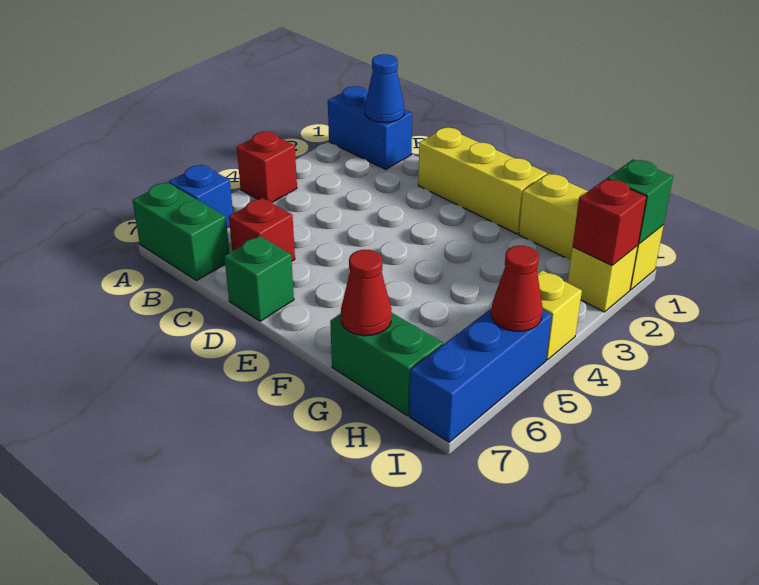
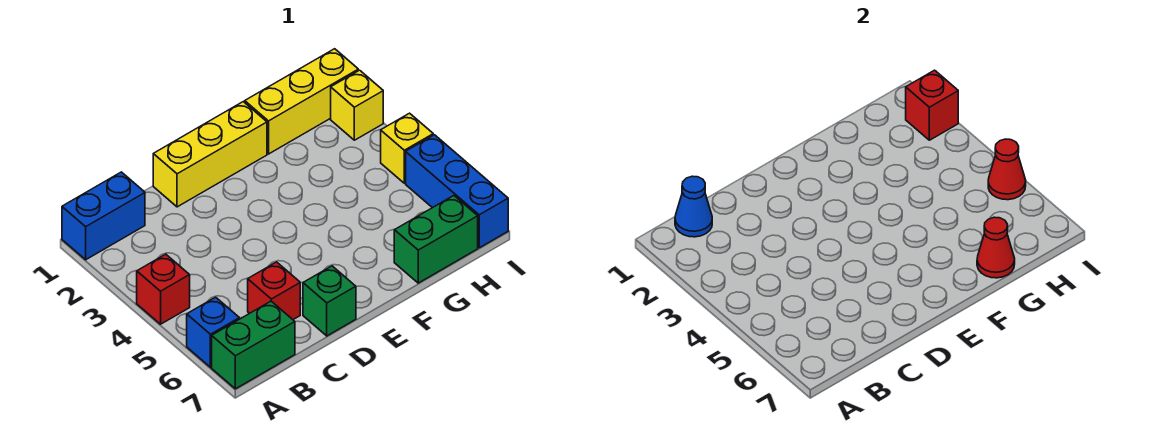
green 1x1 brick [607,160,673,244] -> none

